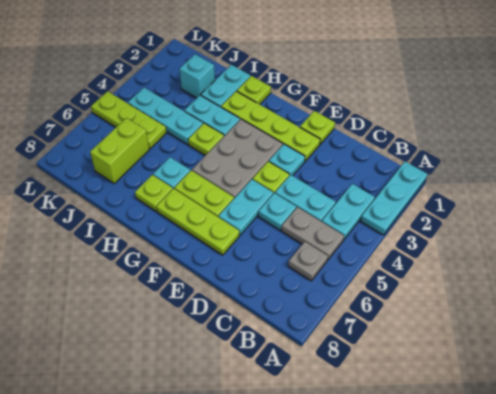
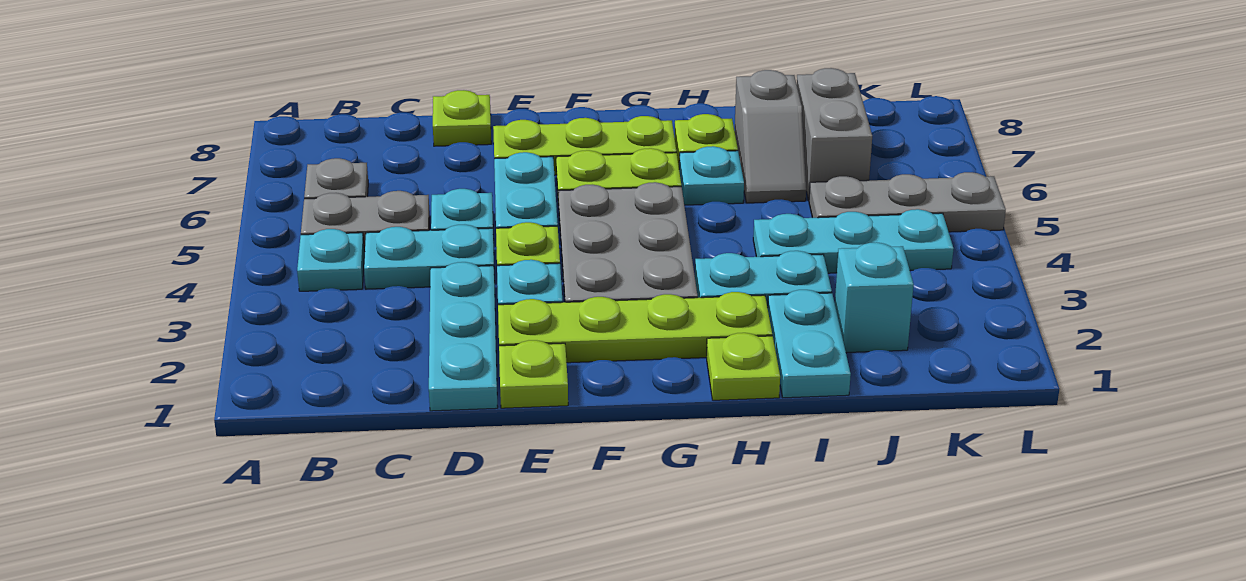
cyan 1x3 plate [361,161,427,235] -> cyan 1x3 plate moved to [429,262,498,411]
cyan 1x2 plate [322,184,375,240] -> cyan 1x1 plate [297,229,364,291]
lime 1x1 plate [188,123,224,155] -> lime 1x1 plate moved to [433,90,491,146]
none -> grey 1x2 slope [735,70,806,203]
lime 1x3 plate [91,91,167,149] -> grey 1x3 plate [809,172,1006,232]
lime 1x2 brick [90,118,149,183] -> grey 1x2 brick [797,68,872,200]

